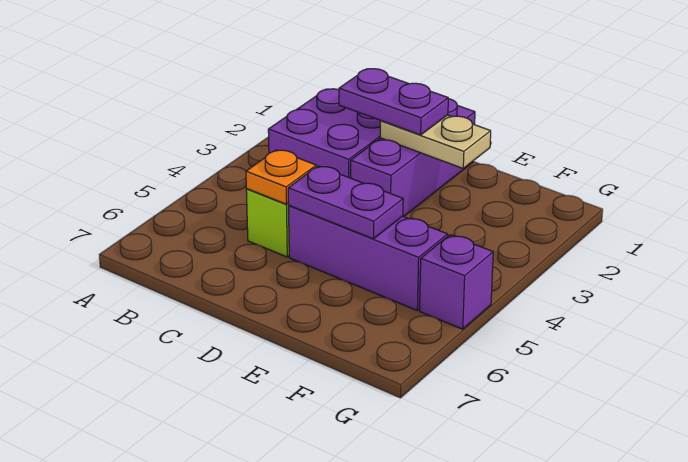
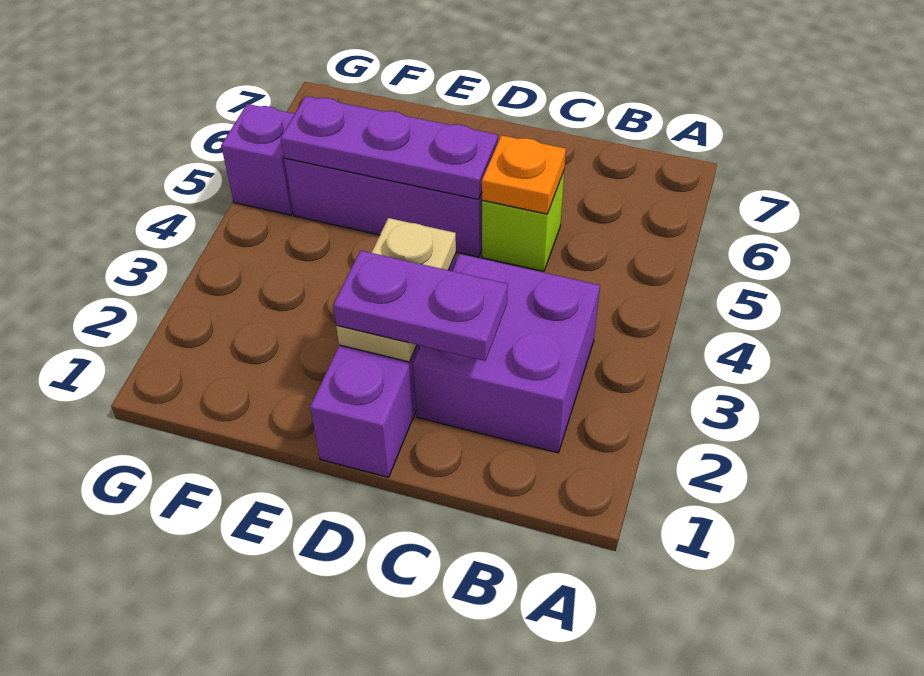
tan 1x2 plate [380,115,491,168] -> tan 1x2 plate turned to [336,218,456,362]
purple 1x2 plate [288,166,403,239] -> purple 1x3 plate [281,96,498,199]

